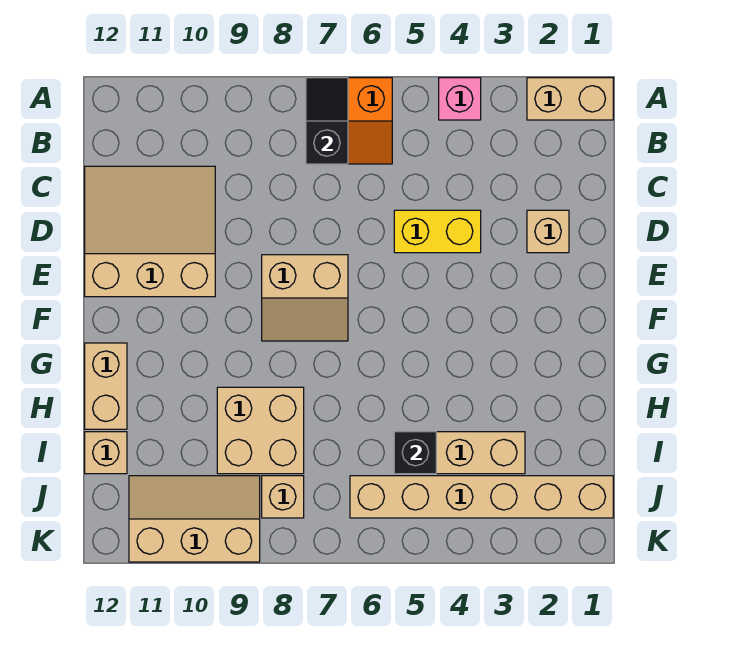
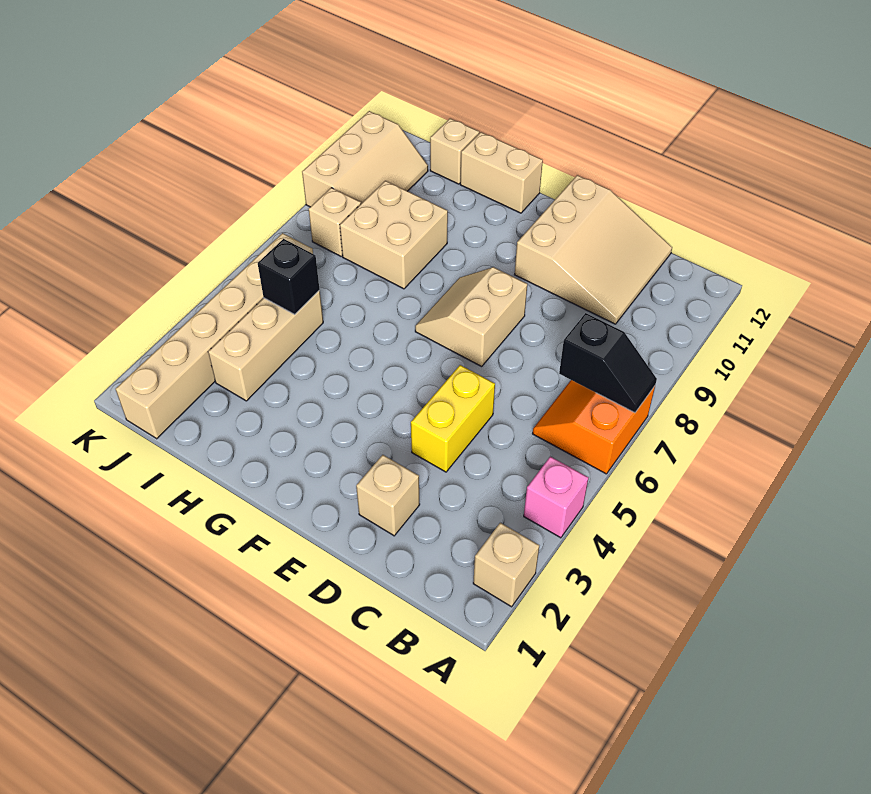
tan 1x2 brick [527,78,613,120] -> tan 1x1 brick [473,523,539,607]

